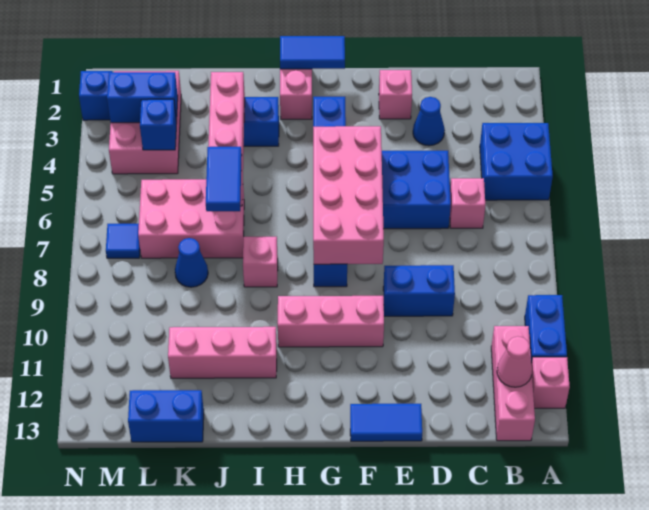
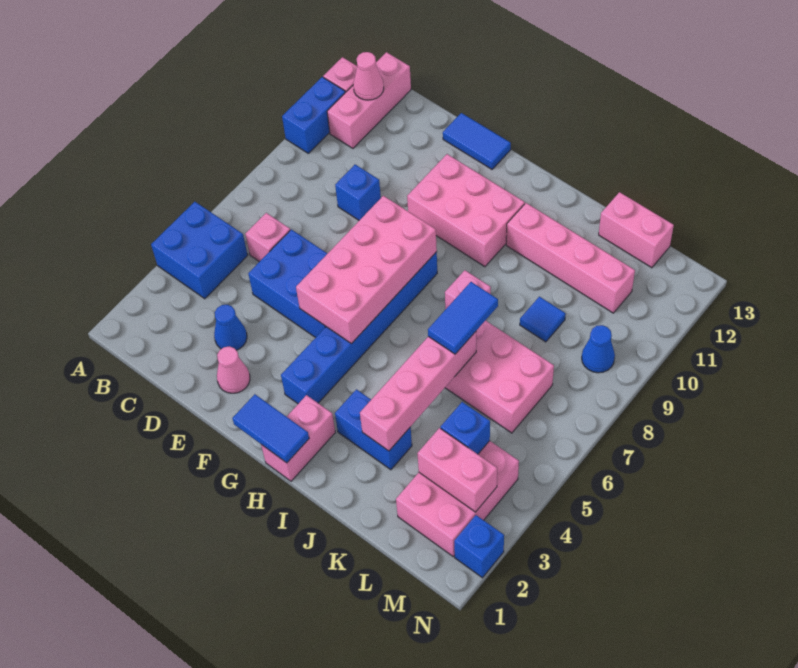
blue 1x2 brick [383,265,455,316] -> blue 1x1 brick [335,165,381,220]
pink 1x1 brick [379,70,412,119] -> pink 1x1 cone [217,346,250,393]
pink 1x3 brick [278,296,384,347] -> pink 2x3 brick [407,154,525,267]
pink 1x3 brick [168,327,277,378] -> pink 1x4 brick [506,203,635,313]
blue 1x1 cone [175,238,208,287] -> blue 1x1 cone moved to [582,325,615,373]
blue 1x2 brick [128,390,204,442] -> pink 1x2 brick [599,192,674,268]
blue 1x2 brick [107,72,178,123] -> pink 1x2 brick [417,428,497,512]
blue 1x1 tile [106,224,140,258] -> blue 1x1 tile moved to [520,297,566,342]

